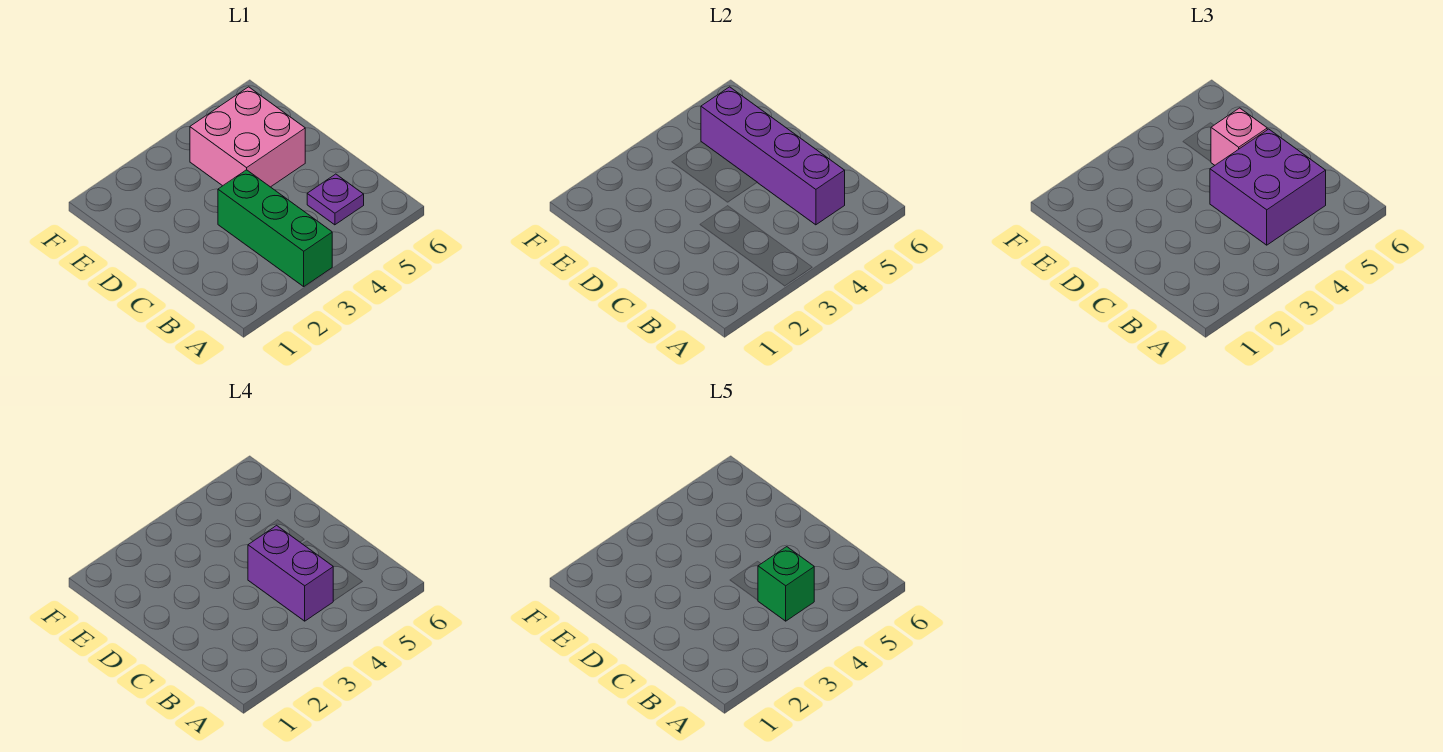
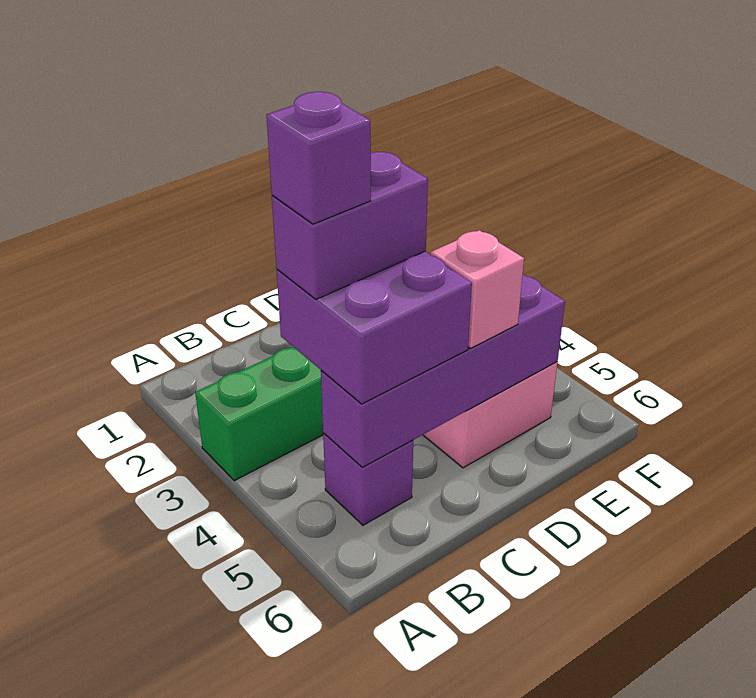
green 1x1 brick [758,547,814,621] -> purple 1x1 brick [266,92,371,224]
purple 1x1 plate [307,174,364,225] -> purple 1x1 brick [323,433,413,525]

